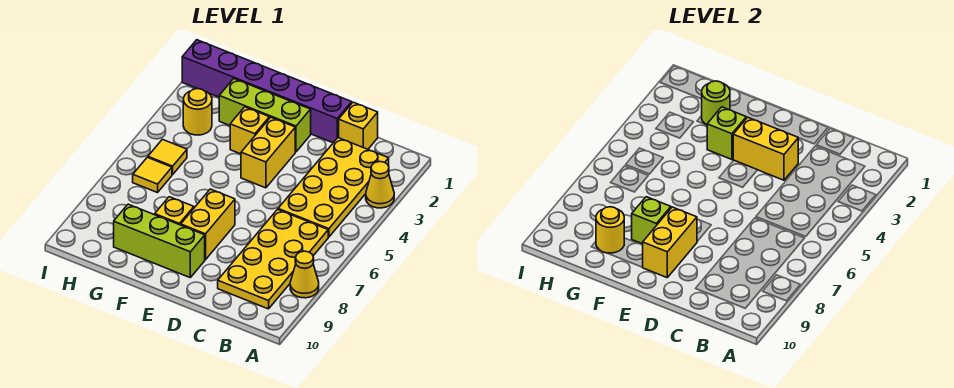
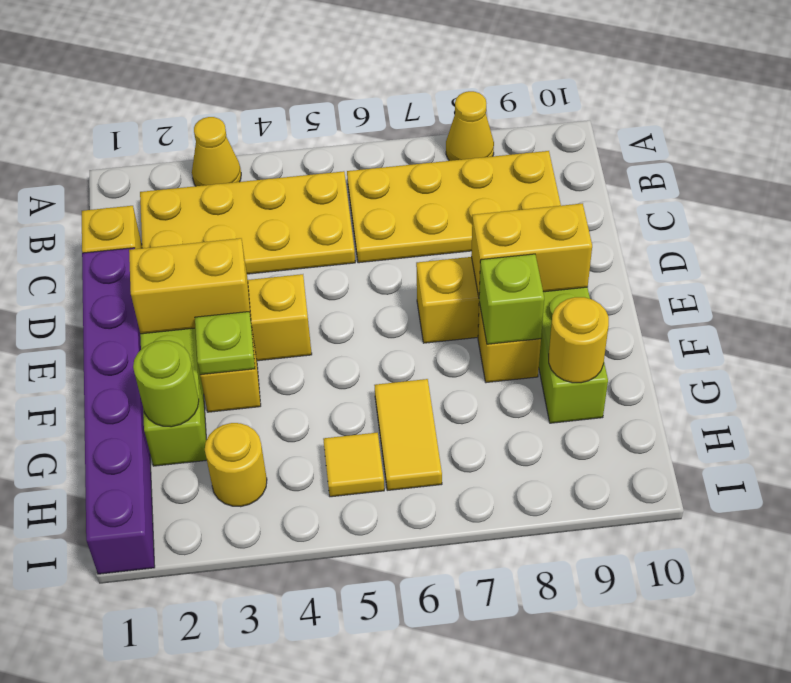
yellow 1x2 brick [733,117,798,180] -> yellow 1x2 brick turned to [129,238,251,334]
lime 1x1 brick [707,107,746,159] -> lime 1x1 plate [195,312,255,375]
yellow 1x1 tile [133,157,172,193] -> yellow 1x2 tile [375,379,442,490]

